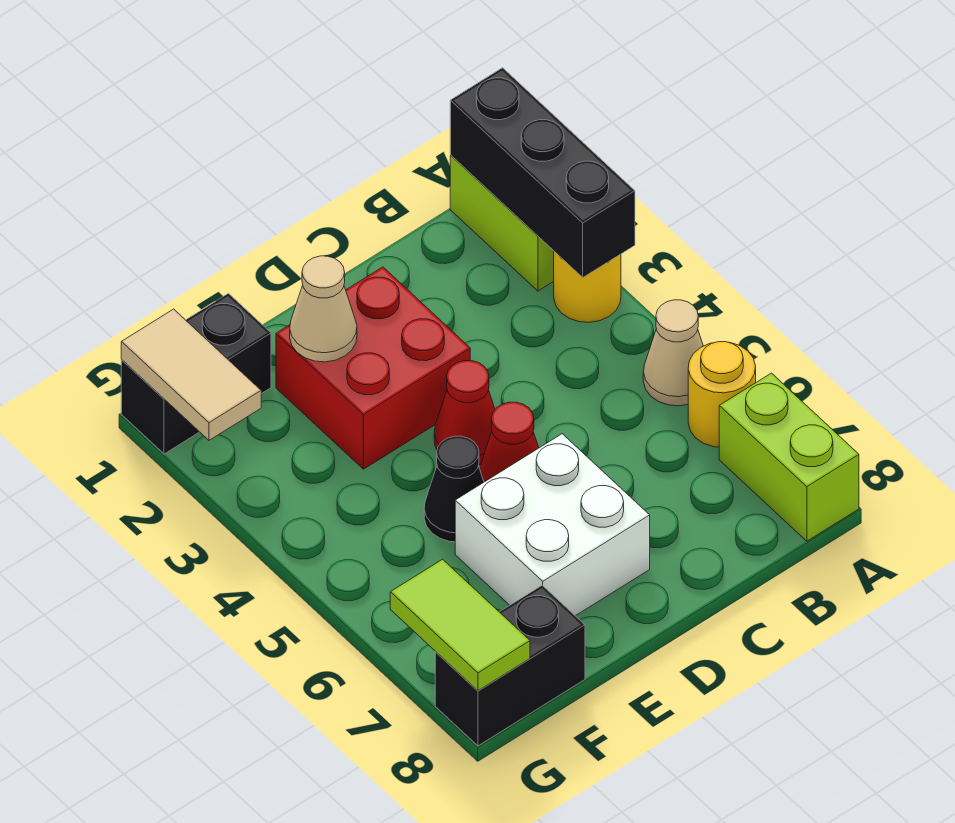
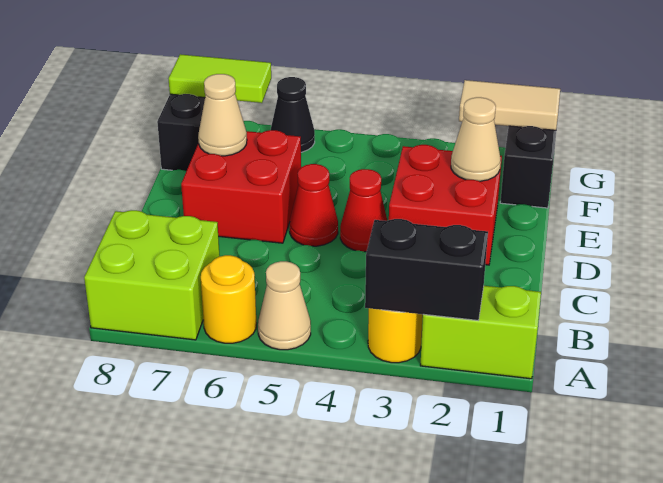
black 1x3 brick [450,68,635,277] -> black 1x2 brick [365,219,488,320]
lime 1x2 brick [719,373,859,541] -> lime 2x2 brick [84,210,220,340]
white 2x2 brick [455,434,650,616] -> red 2x2 brick [181,130,301,243]
black 1x1 cone [424,436,484,542] -> black 1x1 cone moved to [271,77,315,152]
none -> tan 1x1 cone [198,74,247,156]

